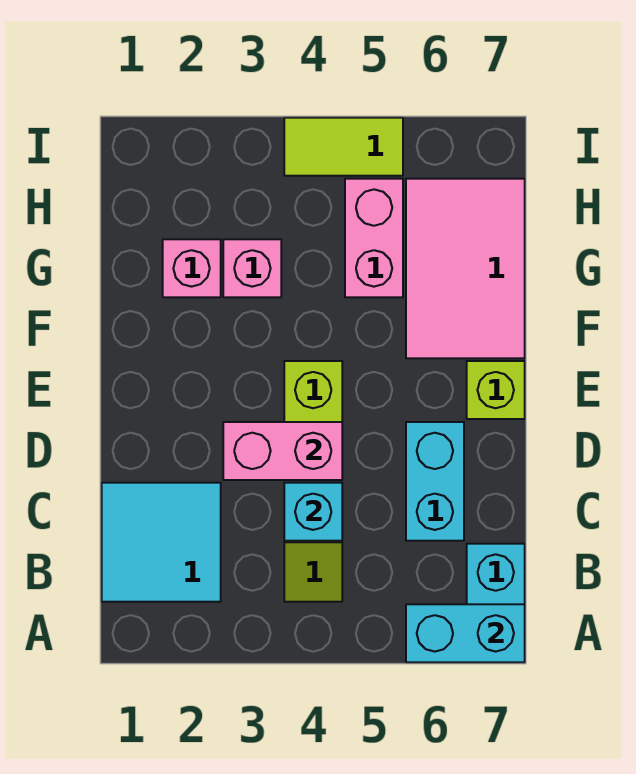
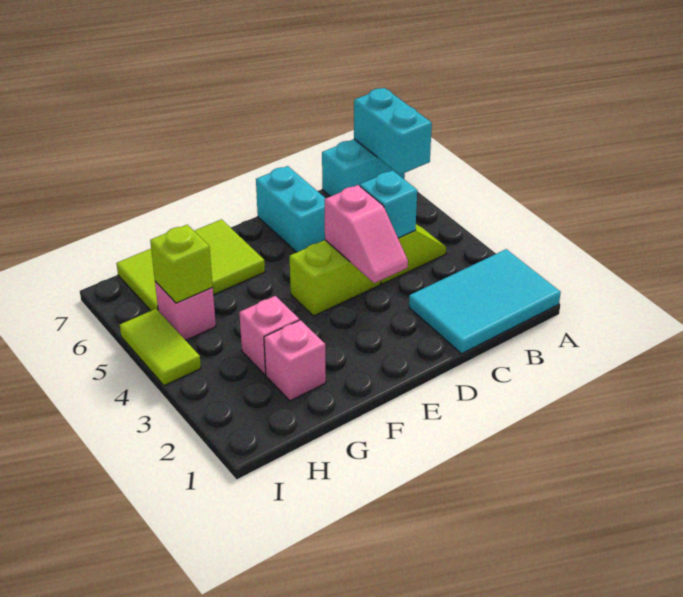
cyan 2x2 tile [102,483,221,602] -> cyan 2x3 tile [409,249,561,354]
cyan 1x2 brick [406,422,464,541] -> cyan 1x2 brick turned to [256,166,326,252]
pink 1x2 brick [223,422,342,480] -> pink 1x2 slope [324,185,408,283]
lime 1x1 brick [467,361,525,419] -> lime 1x1 brick moved to [150,225,213,303]
pink 2x3 tile [406,179,525,358] -> lime 2x3 tile [116,219,265,311]
pink 1x2 brick [345,179,403,297] -> pink 1x1 brick [155,281,216,340]

